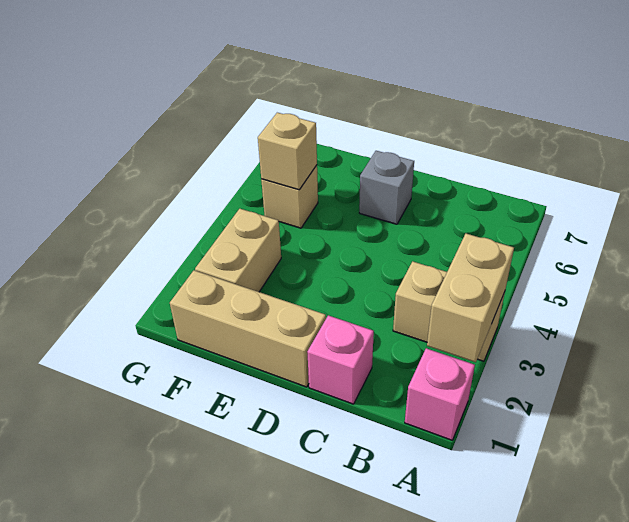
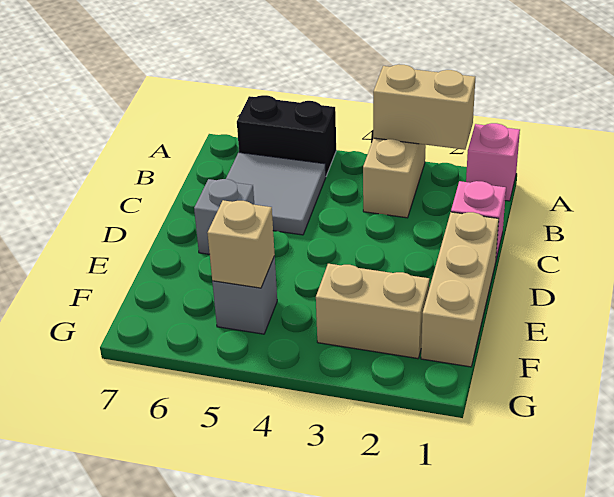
none -> black 1x2 brick [237,95,336,176]
none -> grey 2x2 tile [226,152,326,235]
tan 1x1 brick [261,165,318,228] -> grey 1x1 brick [212,256,277,334]

